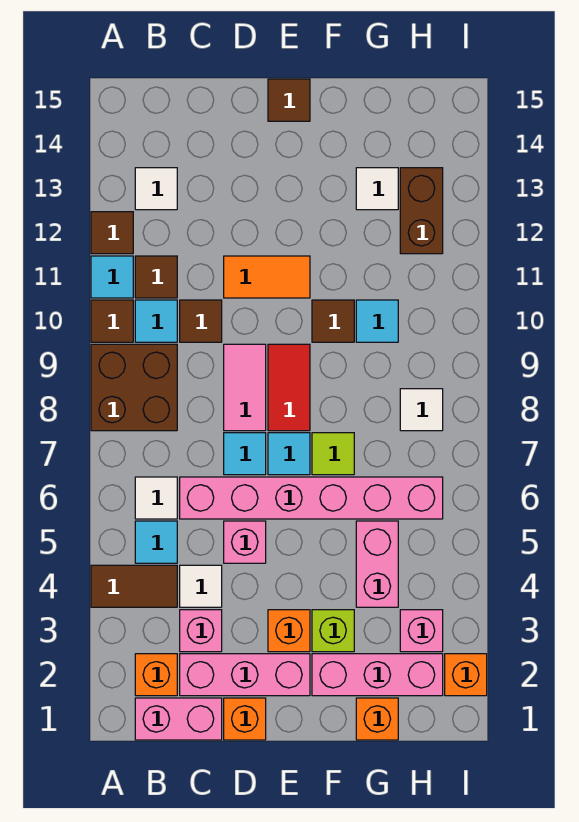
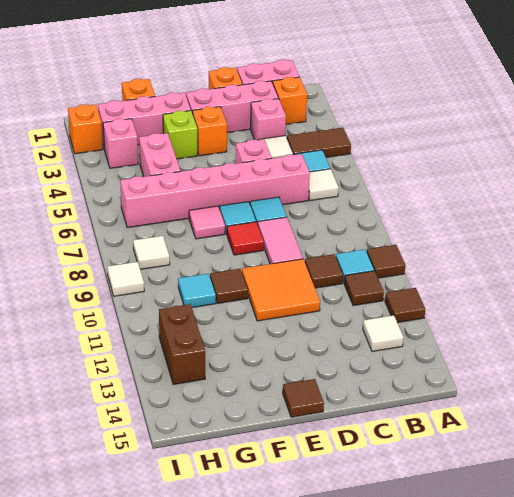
brown 2x2 brick [91,344,177,431] -> none
cyan 1x1 tile [91,256,133,298] -> none
orange 1x2 tile [224,256,310,298] -> orange 2x2 tile [242,259,320,321]
red 1x2 tile [268,344,310,431] -> red 1x1 tile [227,222,264,255]
lime 1x1 tile [312,433,354,475] -> pink 1x1 tile [189,206,225,239]
white 1x1 tile [356,168,398,210] -> white 1x1 tile moved to [107,262,144,296]

